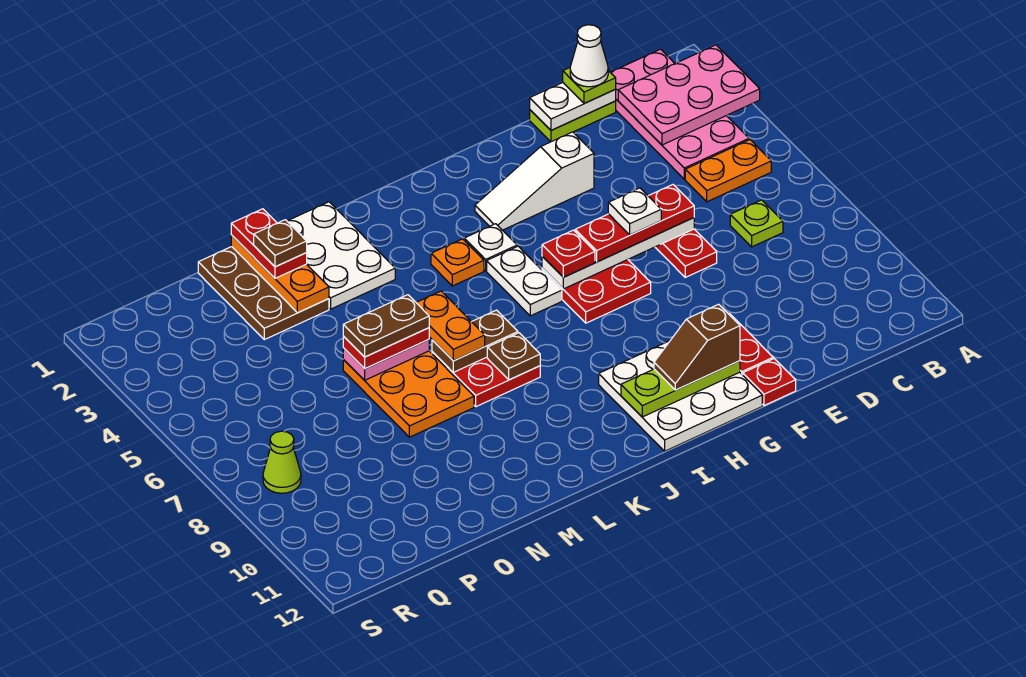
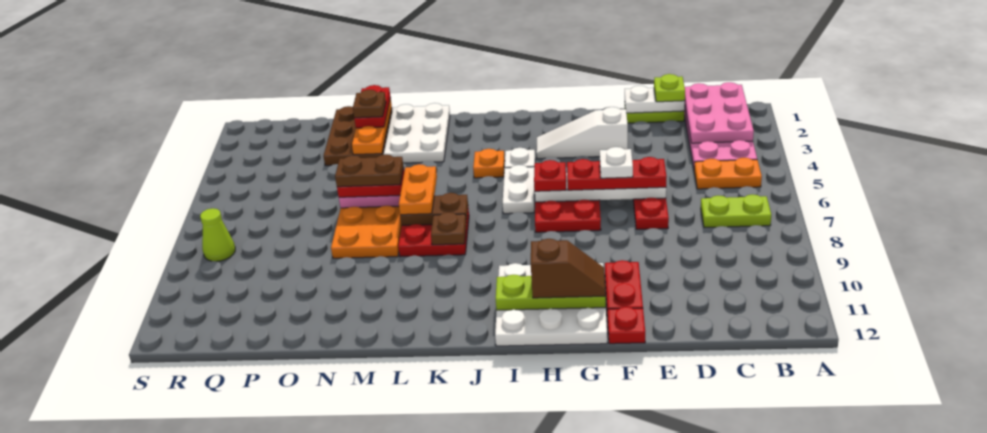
pink 2x3 plate [618,45,760,145] -> pink 2x3 plate turned to [685,82,754,143]
lime 1x1 plate [730,200,783,247] -> lime 1x2 plate [701,194,771,228]
white 1x1 cone [570,25,608,87] -> none
brown 1x2 slope [654,304,740,390] -> brown 1x2 slope turned to [531,239,606,298]

